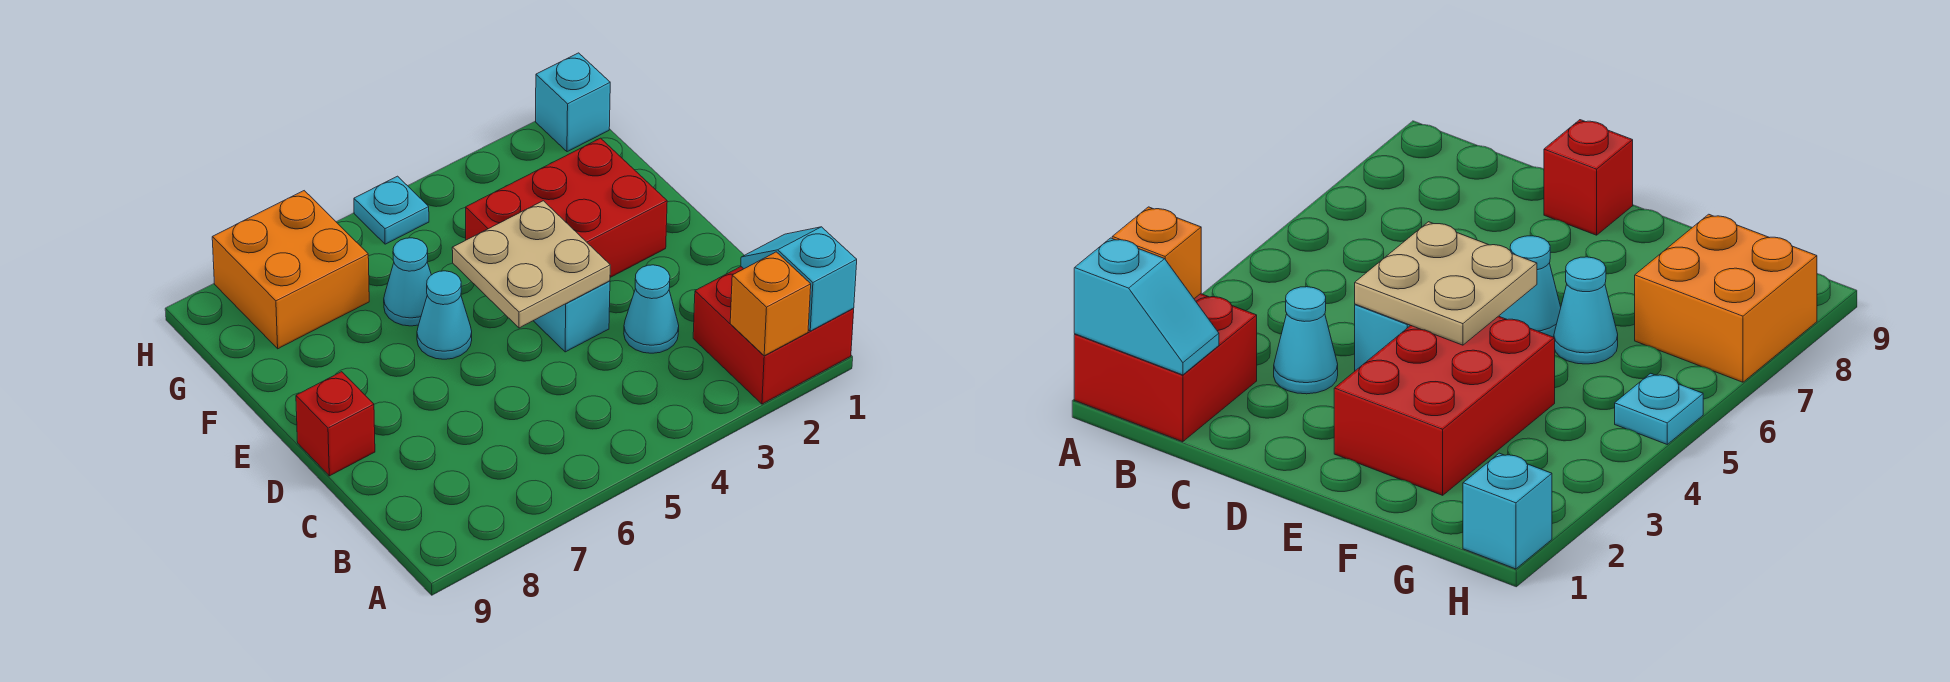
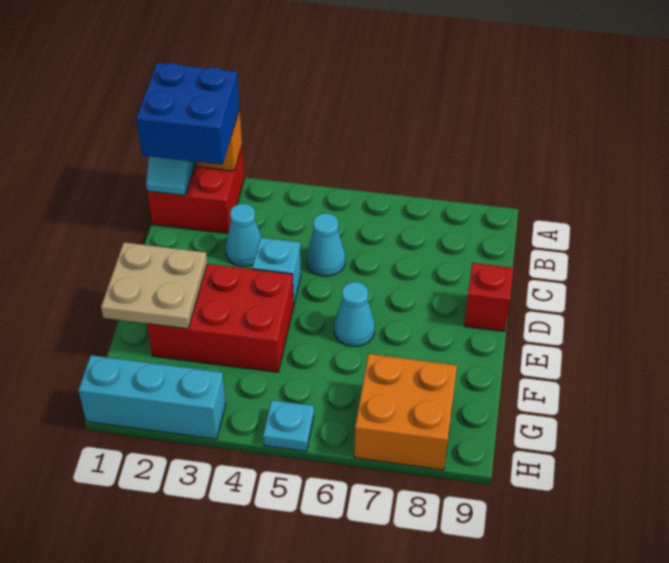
none -> blue 2x2 brick [136,63,240,165]
tan 2x2 plate [452,201,610,328] -> tan 2x2 plate moved to [101,242,207,329]
cyan 1x1 cone [384,238,431,326] -> cyan 1x1 cone moved to [306,213,345,276]
cyan 1x1 brick [536,53,610,152] -> cyan 1x3 brick [79,355,226,439]

